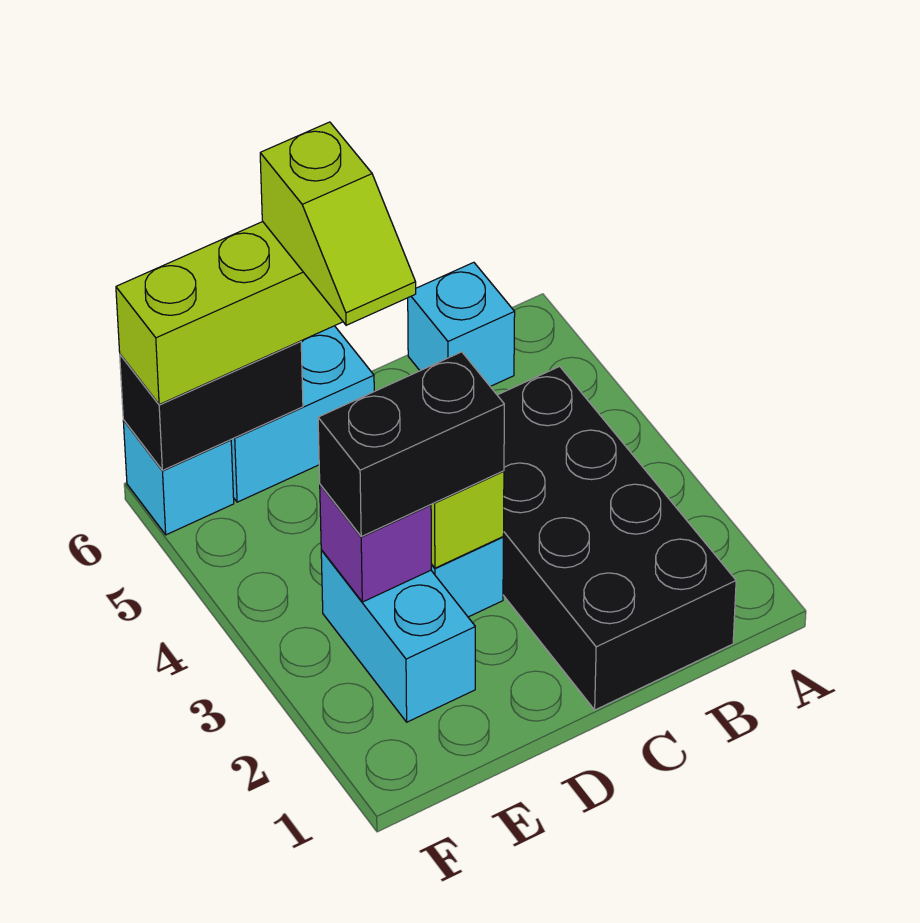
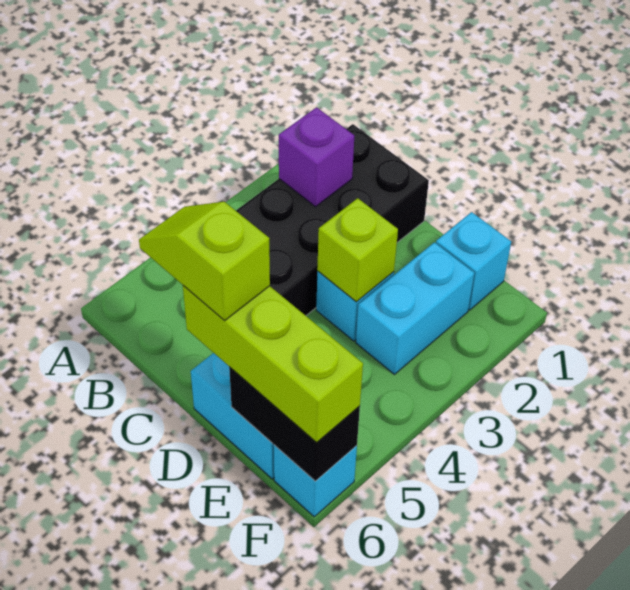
cyan 1x1 brick [408,262,515,386] -> cyan 1x1 brick moved to [436,212,511,310]
black 1x2 brick [318,352,504,536] -> none
lime 1x2 slope [260,122,416,325] -> lime 1x2 slope turned to [139,202,270,321]
purple 1x1 brick [320,485,431,602] -> purple 1x1 brick moved to [279,107,354,207]

